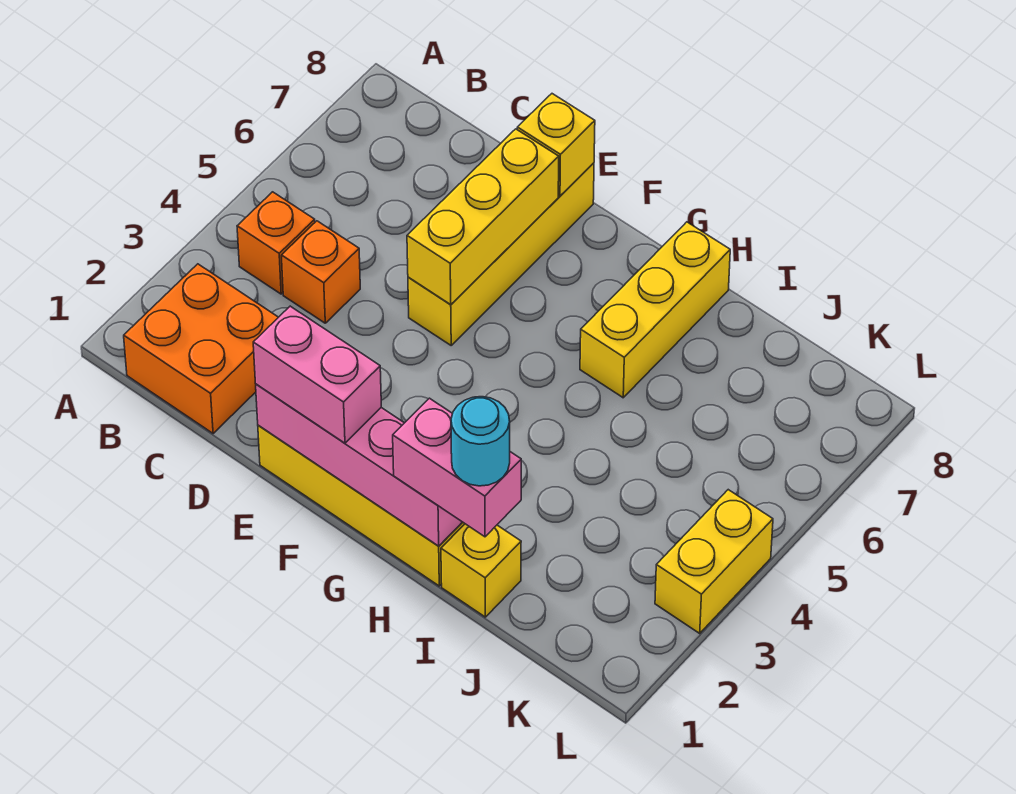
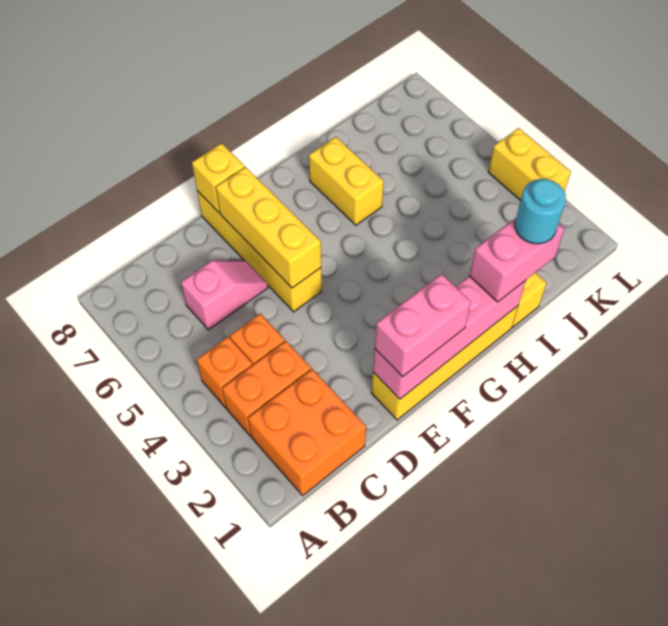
none -> orange 1x2 brick [222,341,311,436]
none -> pink 1x2 slope [181,260,268,330]
yellow 1x3 brick [580,222,730,398] -> yellow 1x2 brick [309,137,384,225]

